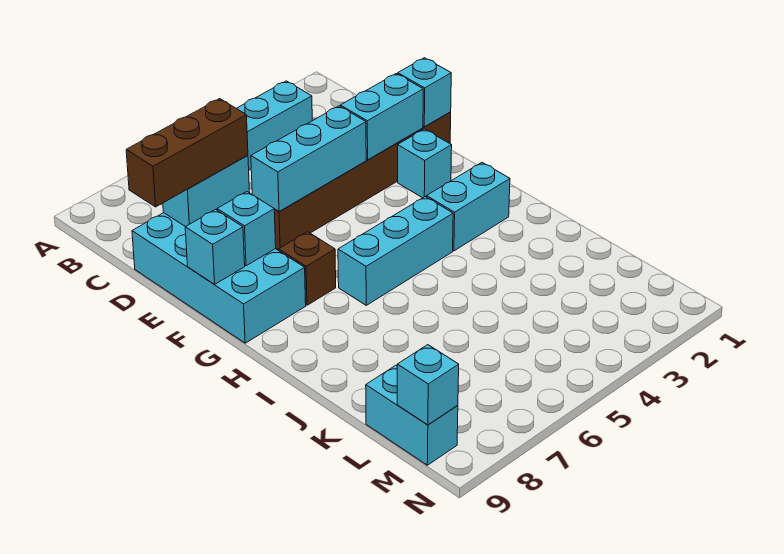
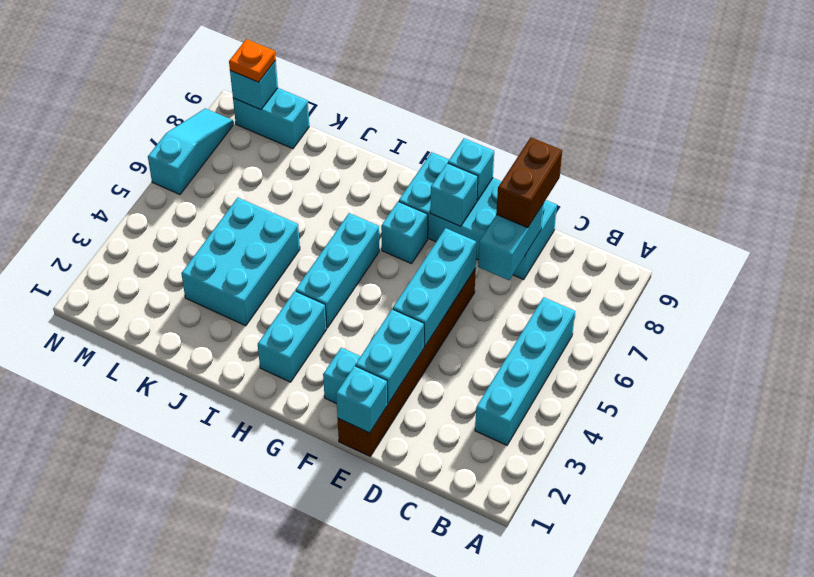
brown 1x3 brick [126,99,248,207] -> brown 1x2 brick [496,137,562,228]
brown 1x1 brick [279,232,336,305] -> cyan 1x1 brick [381,201,428,264]
none -> cyan 2x3 brick [181,198,300,326]
none -> orange 1x1 plate [229,39,276,82]
none -> cyan 1x3 slope [148,108,233,195]

